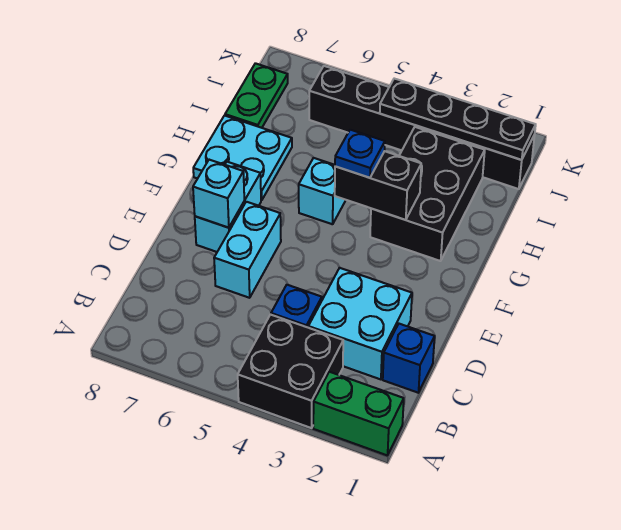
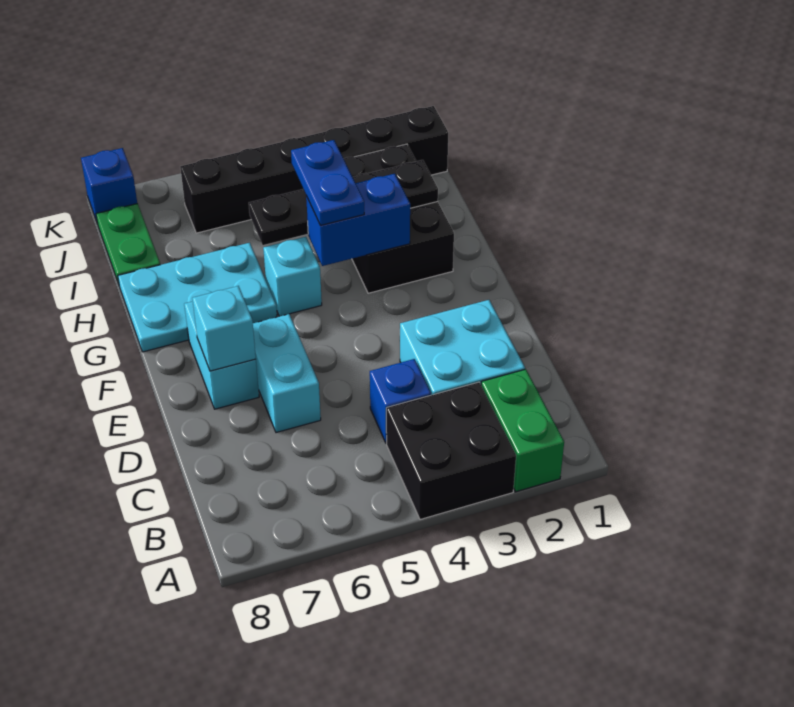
green 1x2 brick [313,372,404,455] -> green 1x2 brick turned to [481,369,564,492]
blue 1x1 brick [383,324,435,393] -> blue 1x1 brick moved to [81,148,137,224]
black 1x2 brick [335,151,421,220] -> blue 1x2 brick [306,174,410,266]
blue 1x1 plate [335,130,385,178] -> blue 1x2 plate [291,140,364,225]
cyan 2x2 plate [193,116,292,200] -> cyan 2x3 plate [118,243,277,352]
black 1x4 plate [380,79,536,160] -> black 1x4 plate moved to [249,160,438,245]

